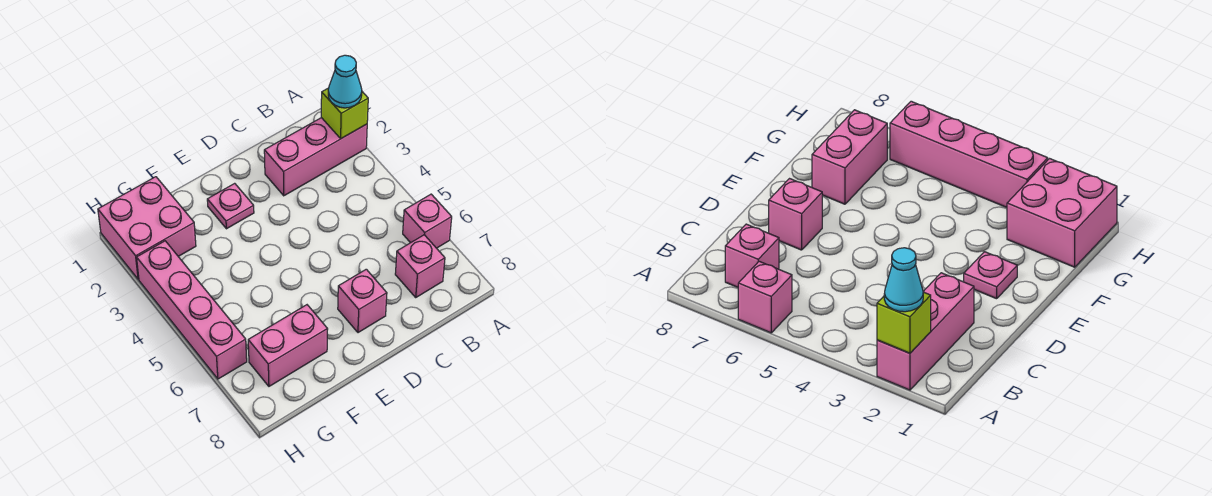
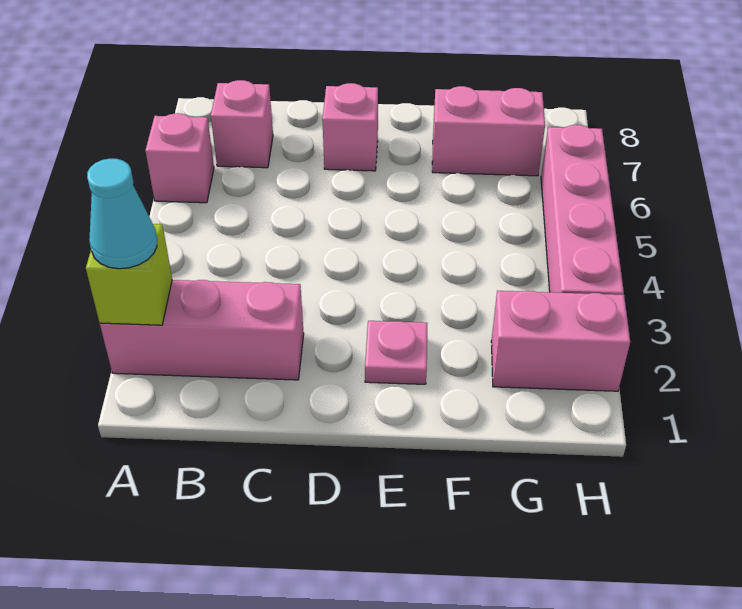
pink 2x2 brick [98,177,196,279] -> pink 1x2 brick [491,291,630,391]

